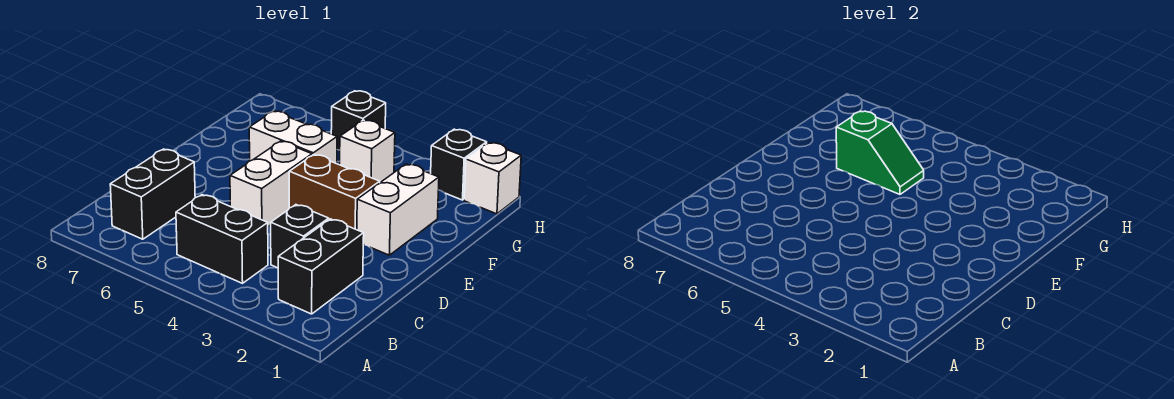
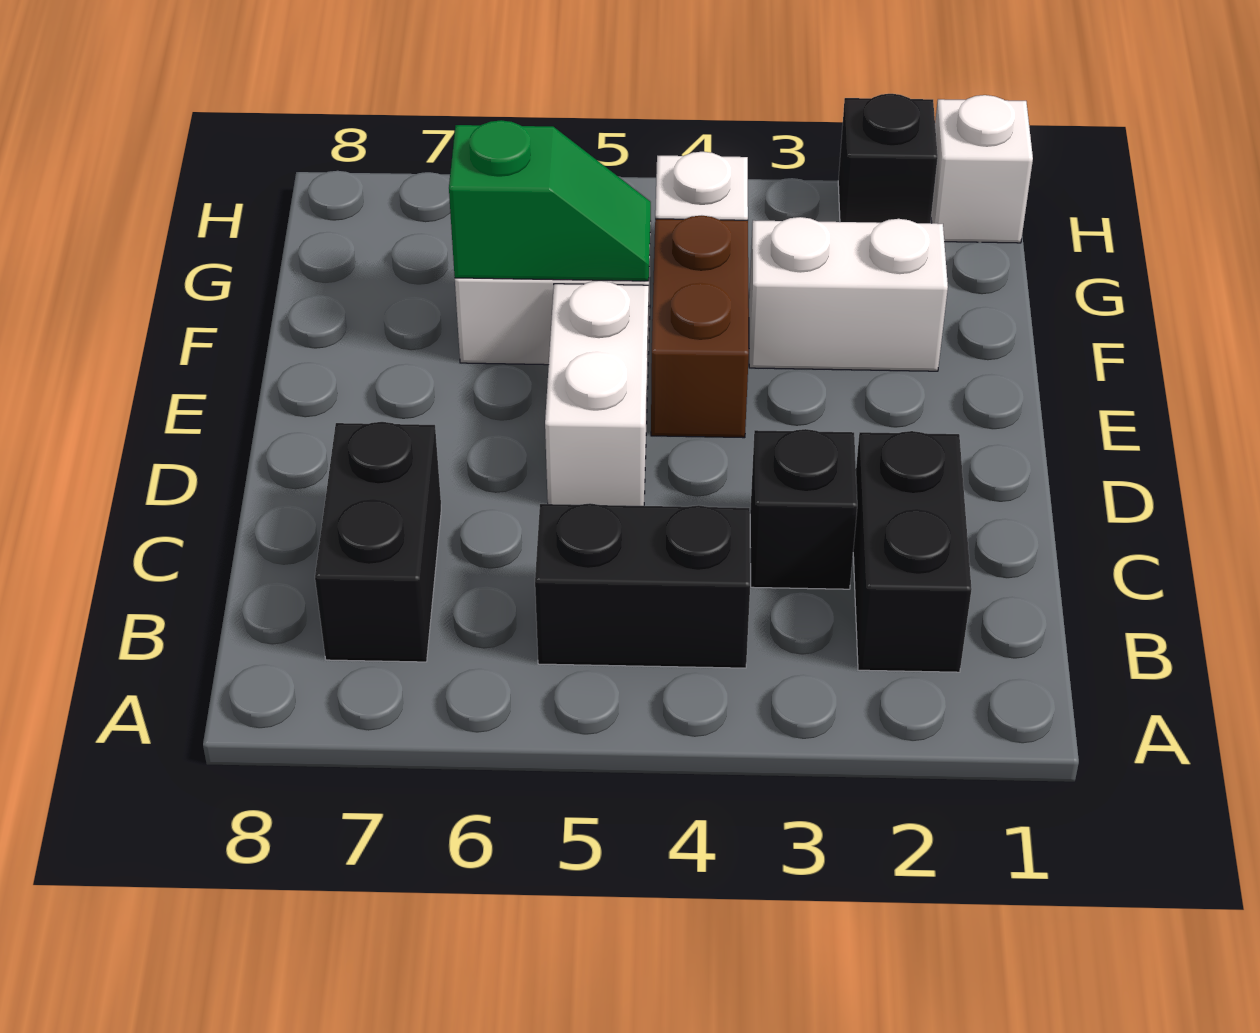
white 1x2 brick [357,164,439,255] -> white 1x2 brick turned to [749,217,948,371]
brown 1x2 brick [289,154,380,230] -> brown 1x2 brick turned to [651,216,749,438]
black 1x1 brick [331,91,386,150] -> none

